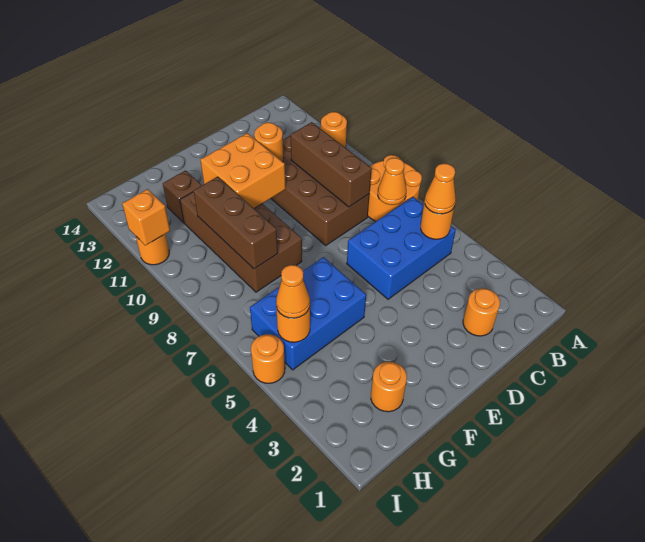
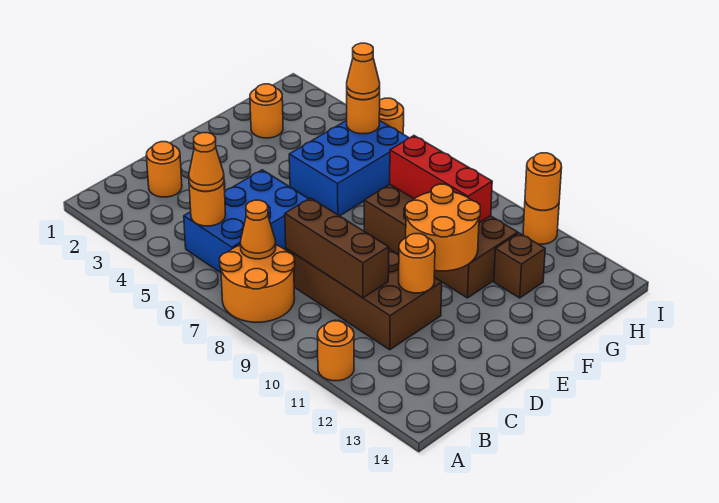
orange 2x2 brick [201,133,286,208] -> orange 2x2 round brick [405,184,480,271]
brown 1x3 brick [194,177,278,269] -> red 1x3 brick [390,136,492,223]
orange 1x1 brick [122,189,170,245] -> orange 1x1 round brick [525,153,562,210]

